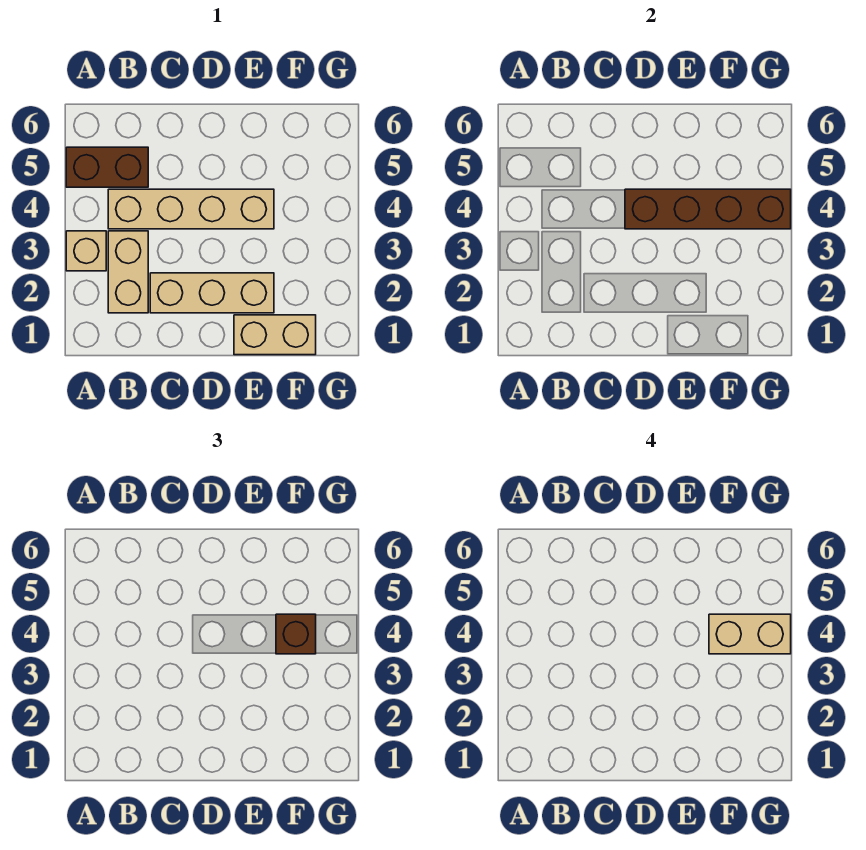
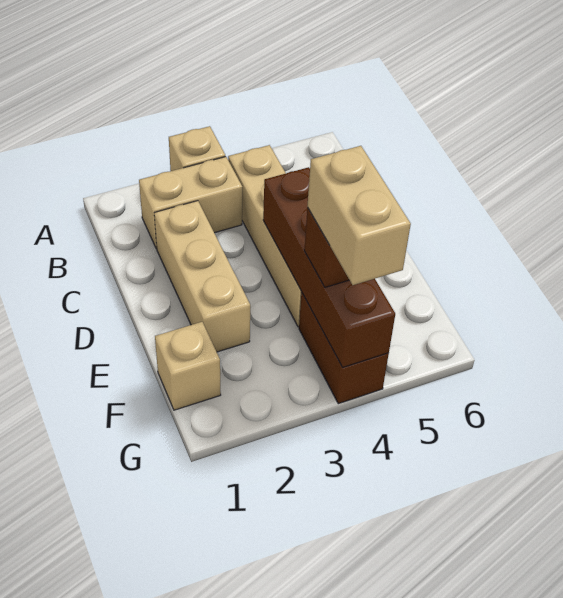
brown 1x2 brick [66,147,148,187] -> brown 1x2 brick moved to [299,292,389,404]
tan 1x2 brick [234,315,316,355] -> tan 1x1 brick [155,322,221,410]

